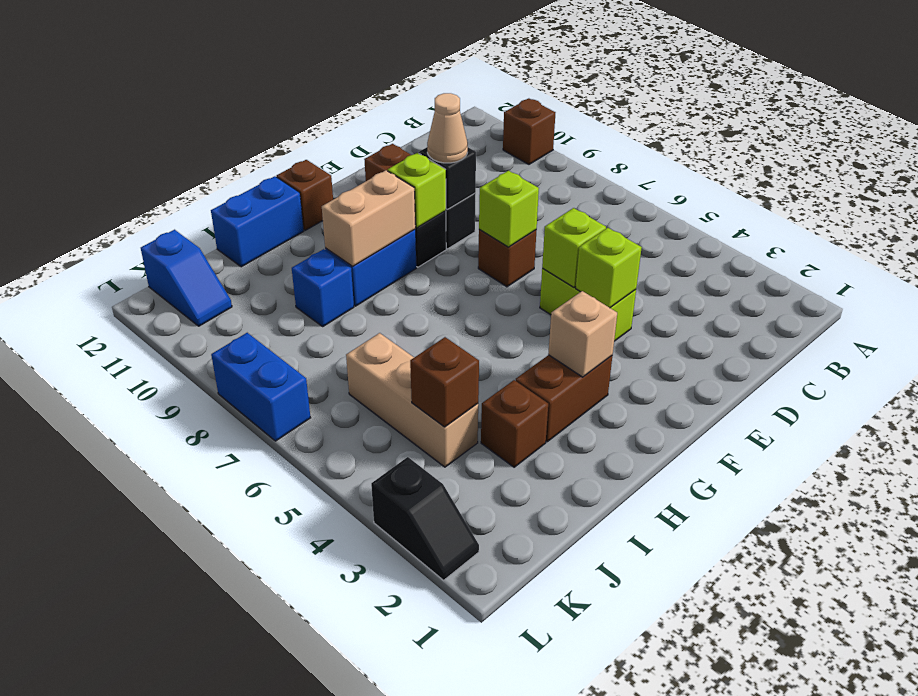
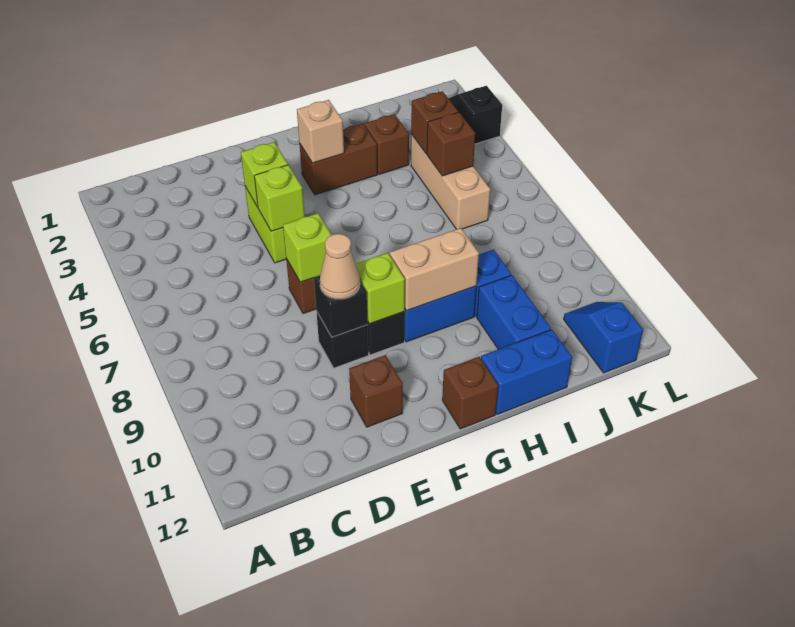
brown 1x1 brick [503,98,555,164] -> brown 1x1 brick moved to [427,112,475,176]
blue 1x2 brick [211,333,311,441] -> blue 1x2 brick moved to [477,275,551,349]

